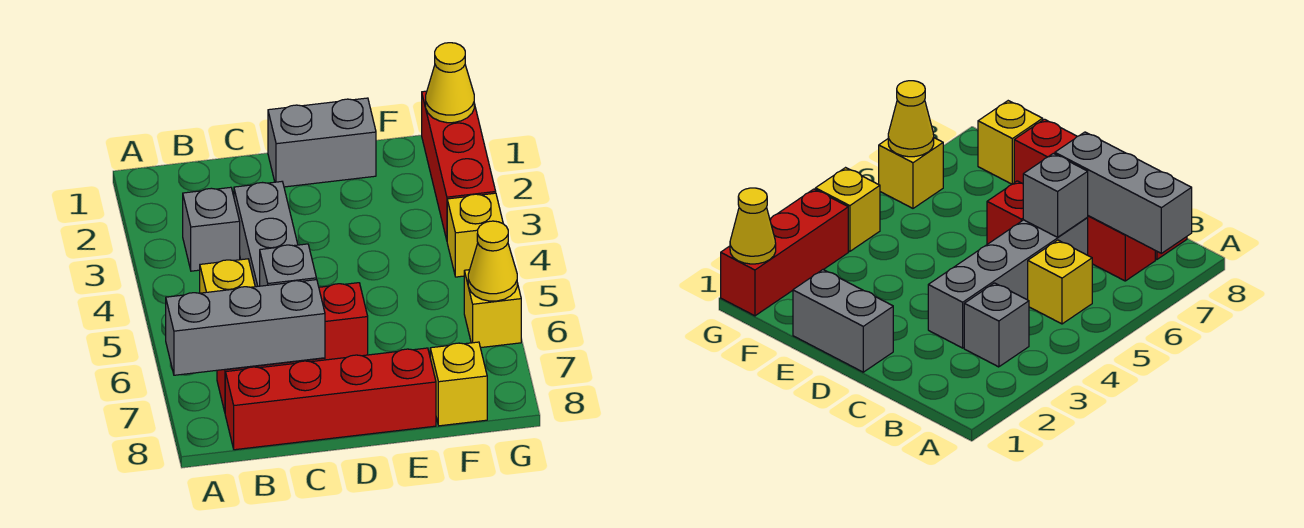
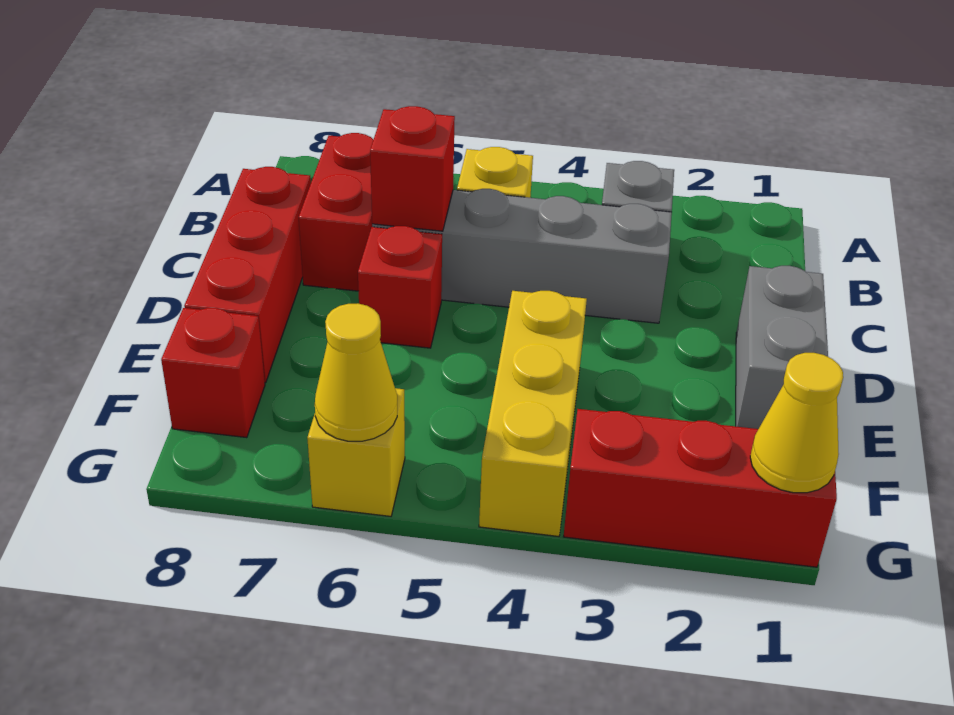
grey 1x3 brick [166,280,325,375] -> none
red 1x4 brick [225,348,436,450] -> red 1x3 brick [184,167,311,383]
grey 1x1 brick [260,244,316,286] -> red 1x1 brick [370,106,455,231]
yellow 1x1 brick [430,342,487,426] -> red 1x1 brick [161,308,265,438]
yellow 1x1 brick [447,193,503,277] -> yellow 1x3 brick [479,291,587,536]

